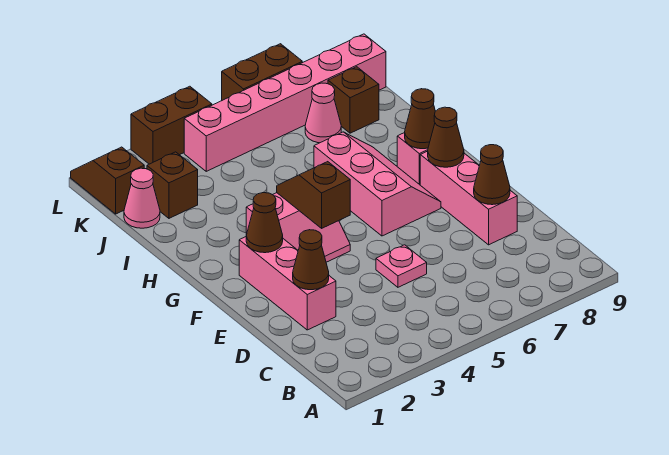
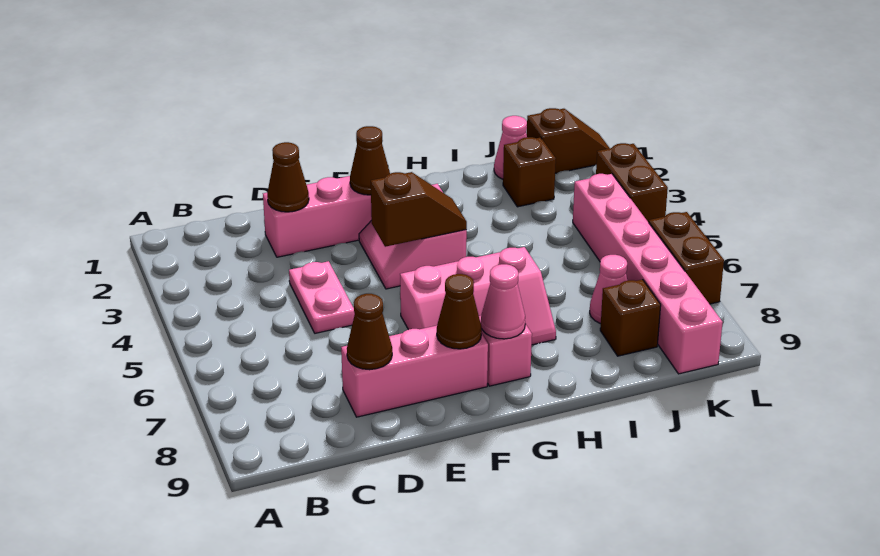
pink 1x1 plate [376,245,427,287] -> pink 1x2 plate [289,261,355,333]
brown 1x1 cone [405,89,435,149] -> pink 1x1 cone [481,264,525,339]

